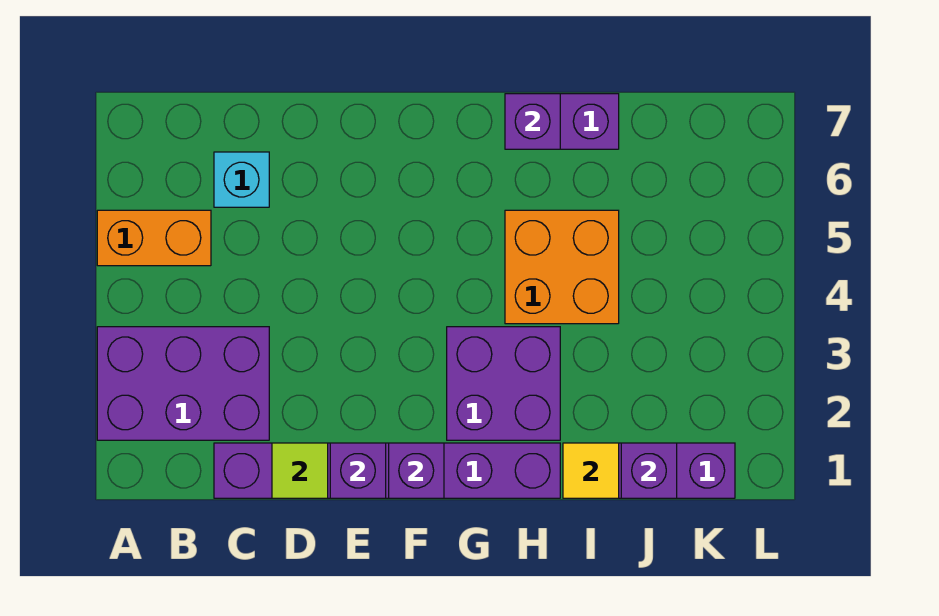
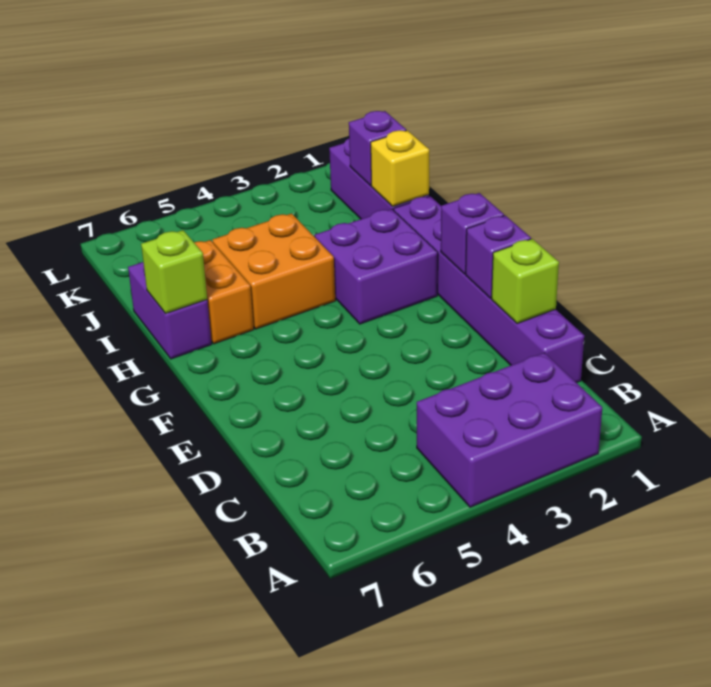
purple 2x3 brick [97,327,269,440] -> purple 2x3 brick turned to [417,353,602,507]
orange 1x2 brick [97,210,211,266] -> orange 1x2 brick moved to [194,240,254,344]
cyan 1x1 brick [214,152,269,207] -> none
lime 1x1 tile [272,443,328,498] -> lime 1x1 brick [492,239,559,324]
purple 1x1 brick [505,94,560,149] -> lime 1x1 brick [141,230,207,314]
yellow 1x1 tile [563,443,619,498] -> yellow 1x1 brick [371,130,429,207]

